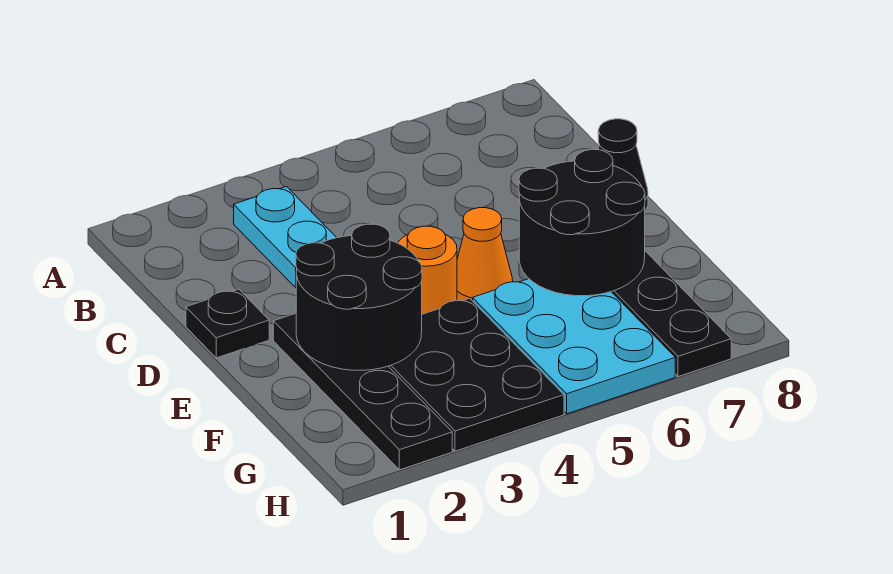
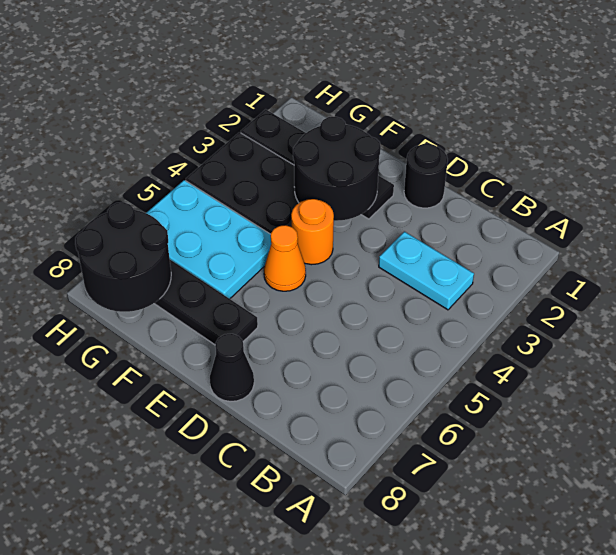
black 1x1 plate [186,289,269,358] -> black 1x1 round brick [404,144,448,208]
black 2x2 round brick [519,150,645,296] -> black 2x2 round brick moved to [75,202,171,312]

